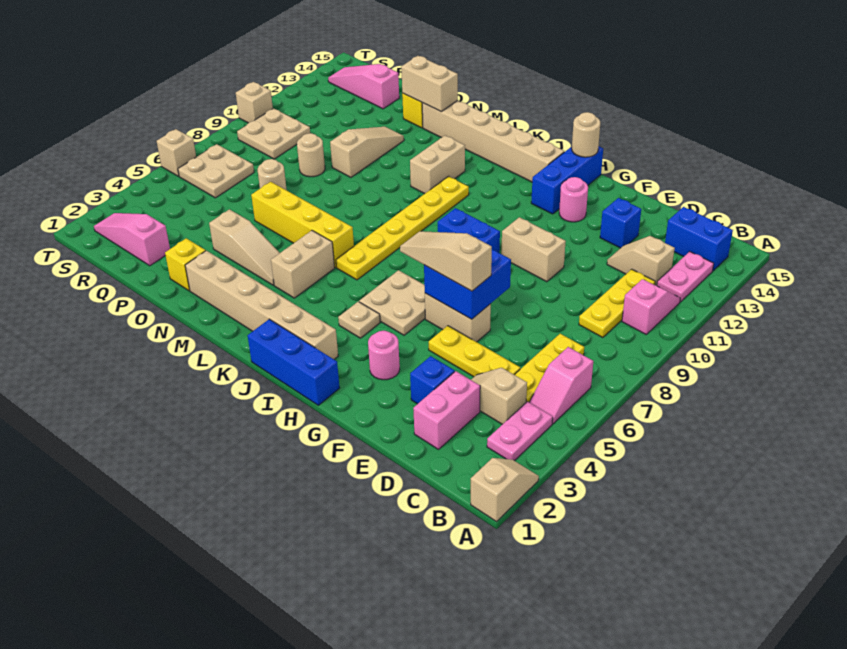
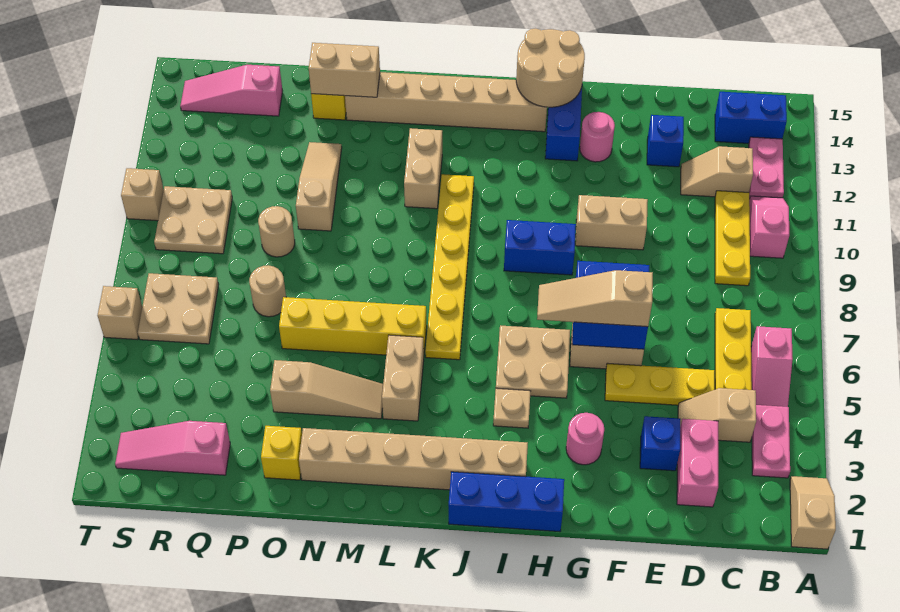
tan 1x1 round brick [572,112,600,157] -> tan 2x2 round brick [516,29,585,108]

